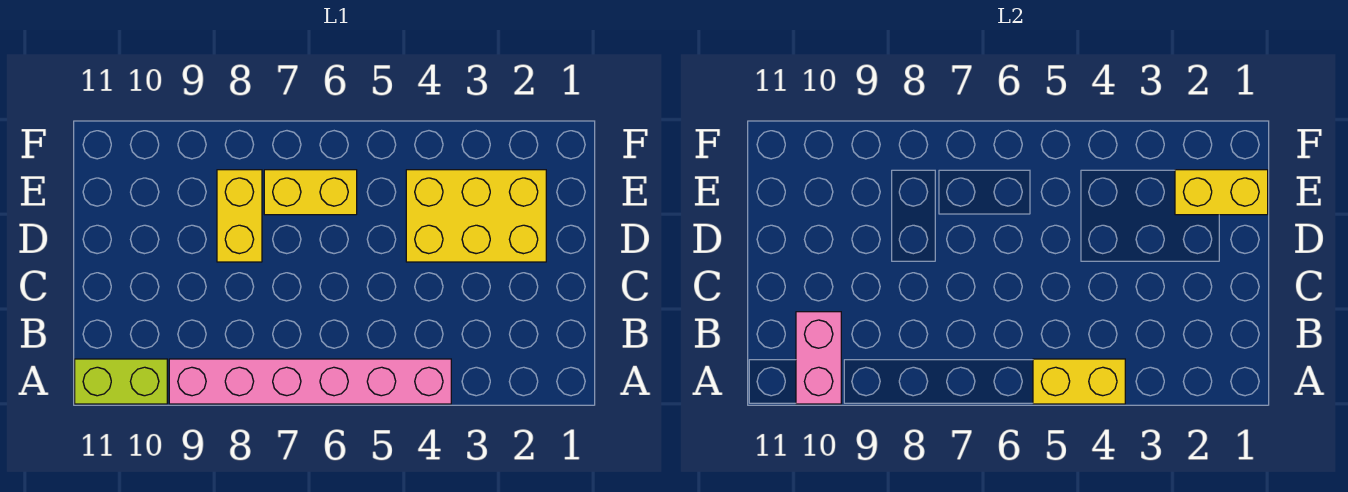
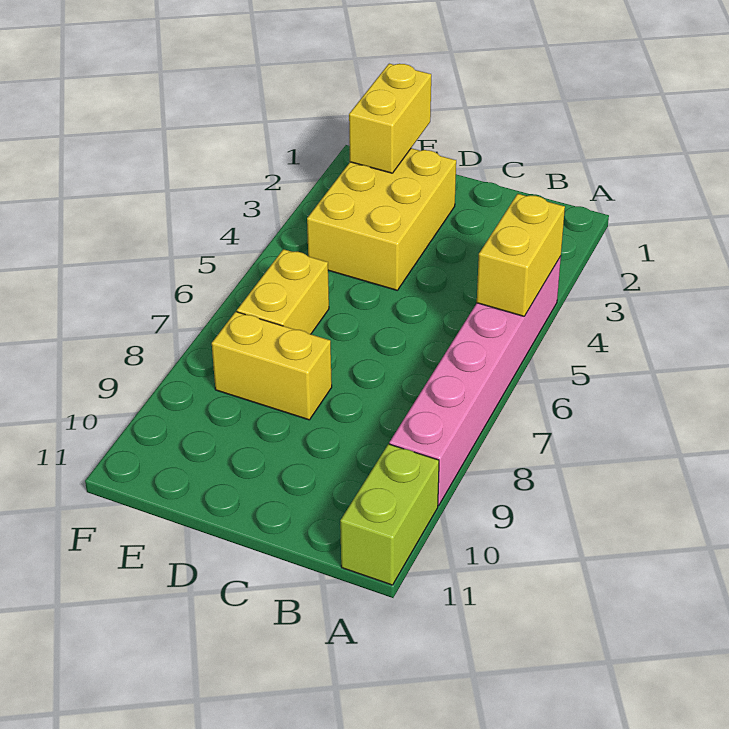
pink 1x2 brick [796,312,841,404] -> none

